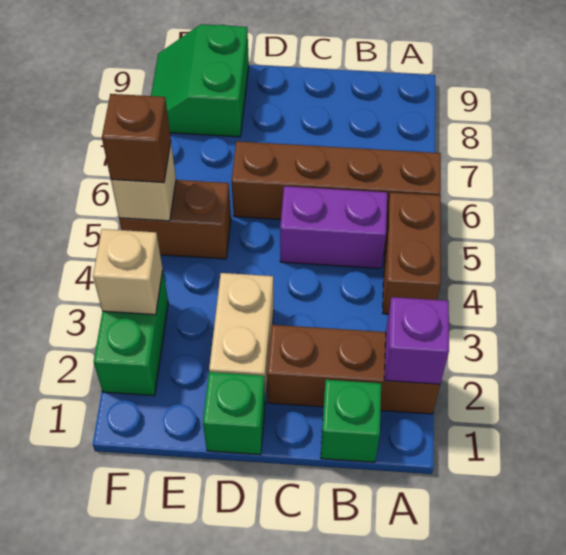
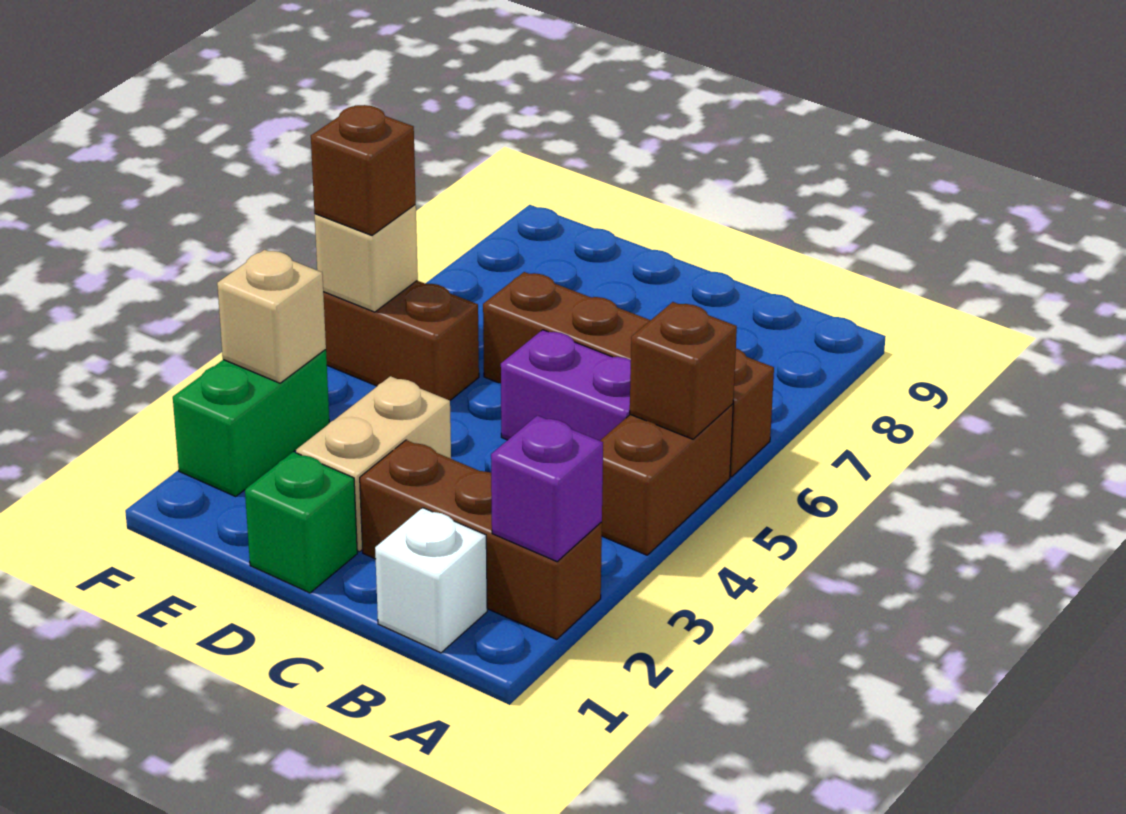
none -> brown 1x1 brick [630,302,737,439]
green 1x1 brick [321,380,381,462] -> white 1x1 brick [375,508,487,653]
green 2x2 slope [151,24,249,137] -> none

